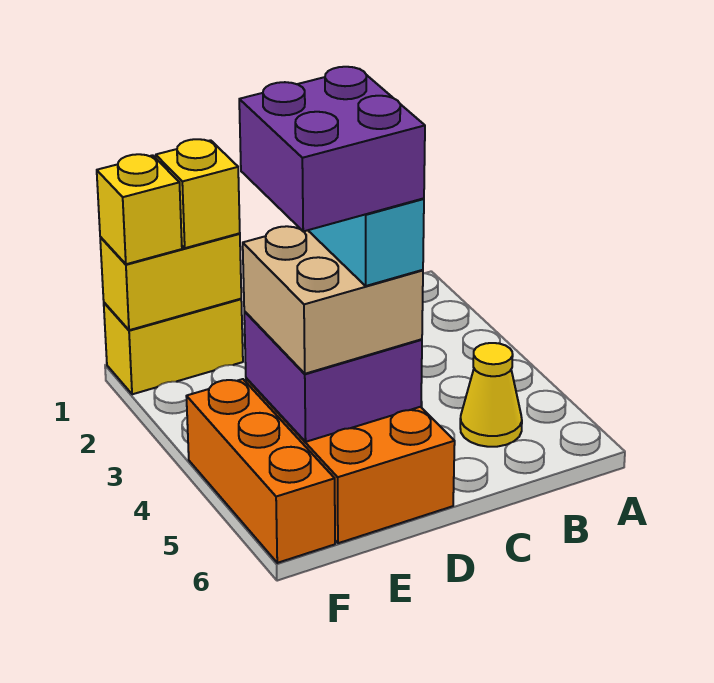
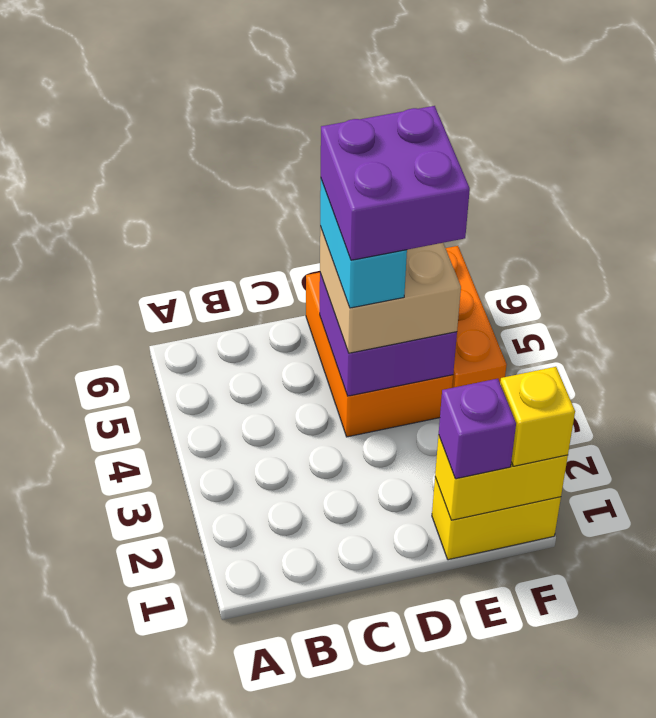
yellow 1x1 cone [460,343,522,447] -> none
yellow 1x1 brick [156,139,240,248] -> purple 1x1 brick [439,379,516,479]

